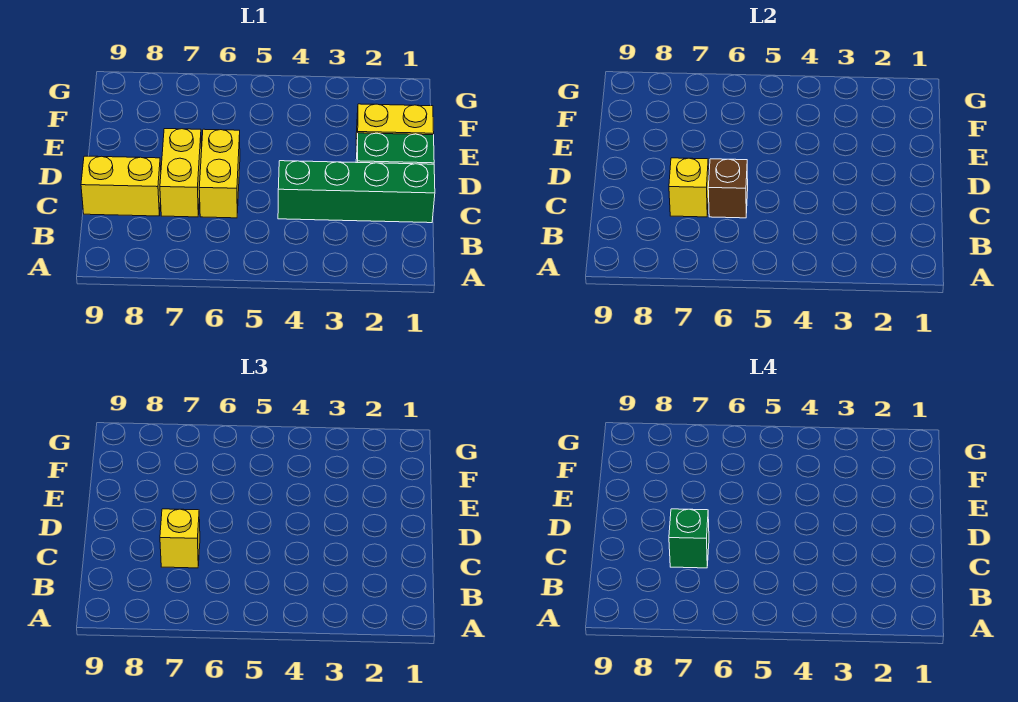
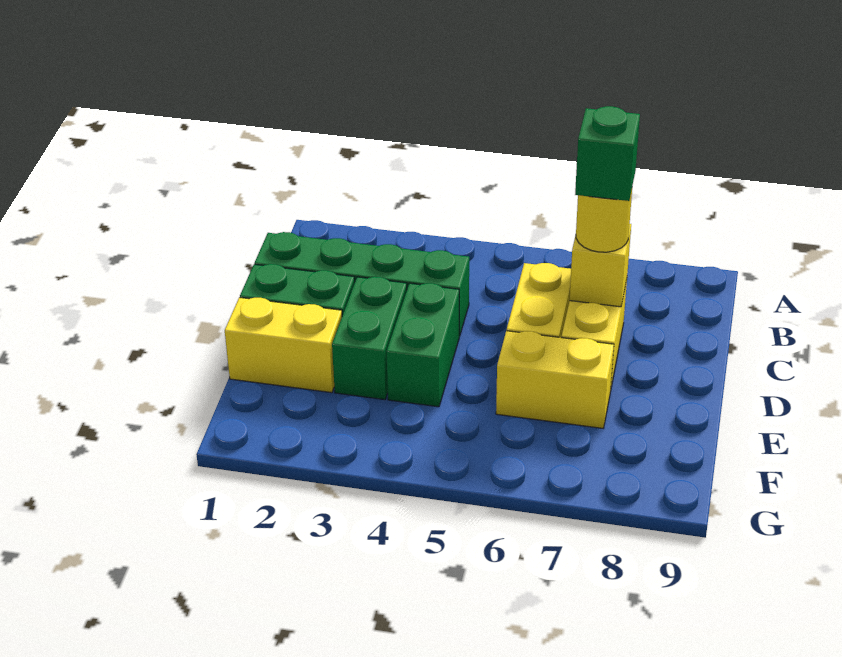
brown 1x1 brick [708,159,748,218] -> none
yellow 1x1 brick [160,509,200,568] -> yellow 1x1 round brick [576,190,632,252]
yellow 1x2 brick [81,156,161,216] -> yellow 1x2 brick moved to [496,331,614,428]
none -> green 1x2 brick [332,277,407,400]
none -> green 1x2 brick [386,283,459,407]

